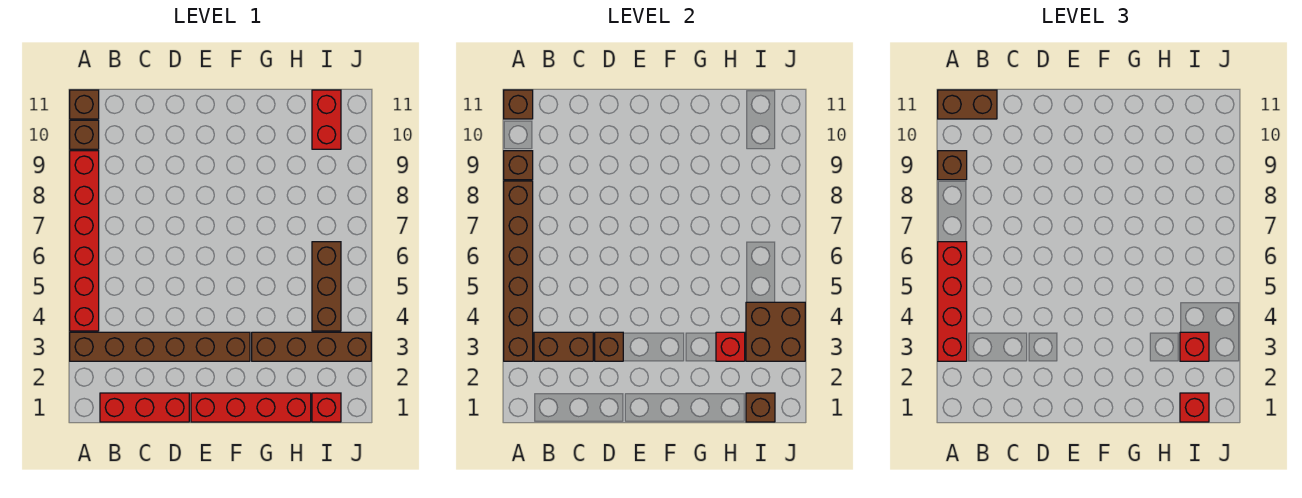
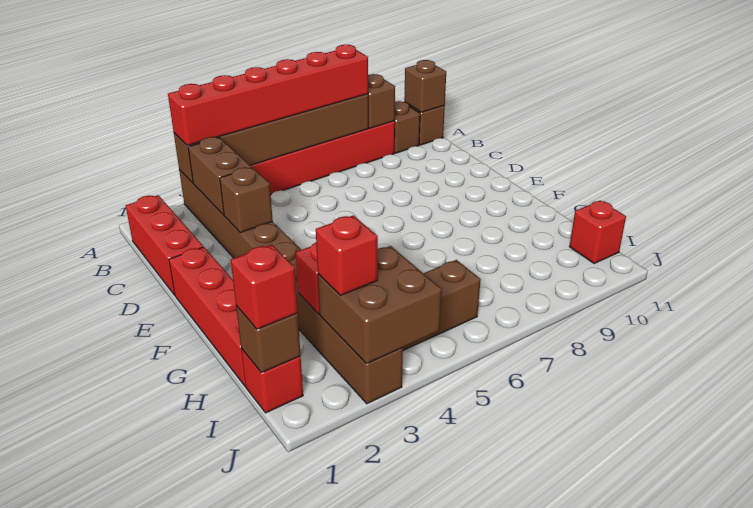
red 1x4 brick [938,242,967,361] -> red 1x6 brick [168,45,368,145]
brown 1x1 brick [938,151,967,180] -> none
brown 1x2 brick [938,90,997,119] -> none
red 1x2 brick [312,90,341,149] -> red 1x1 brick [570,201,626,263]

